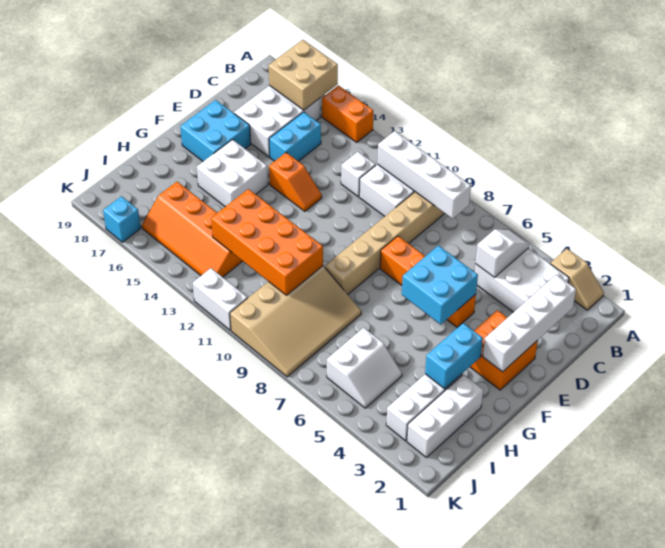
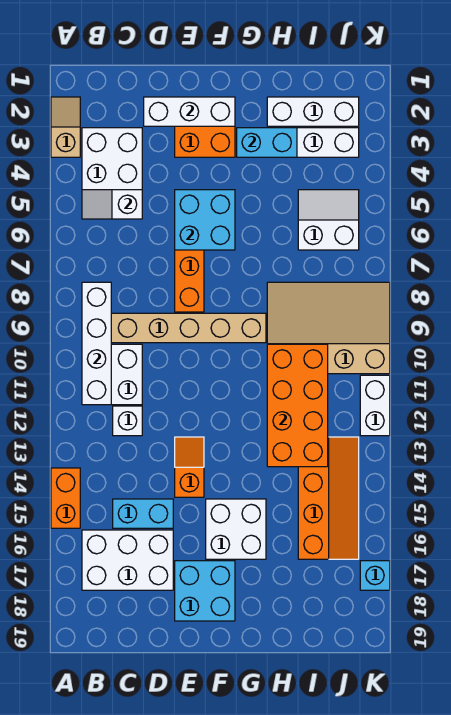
tan 2x2 brick [269,40,338,110] -> none
white 1x4 brick [483,275,576,372] -> white 1x3 brick [144,97,235,126]

